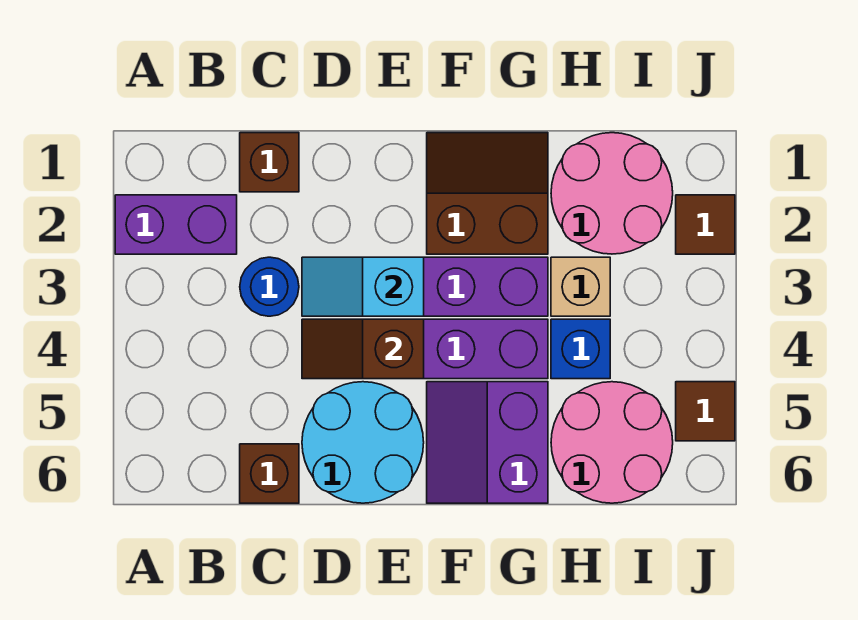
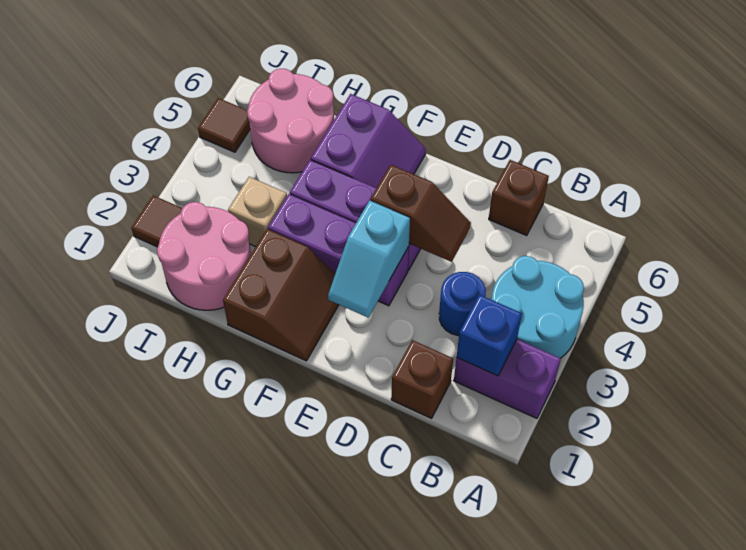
cyan 1x2 slope [302,257,424,316] -> cyan 1x2 slope turned to [328,201,410,317]
cyan 2x2 round brick [302,382,424,503] -> cyan 2x2 round brick moved to [491,256,584,358]
brown 2x2 slope [427,133,548,254] -> brown 2x2 slope turned to [223,229,339,361]
blue 1x1 brick [551,319,610,379] -> blue 1x1 brick moved to [457,295,522,376]

